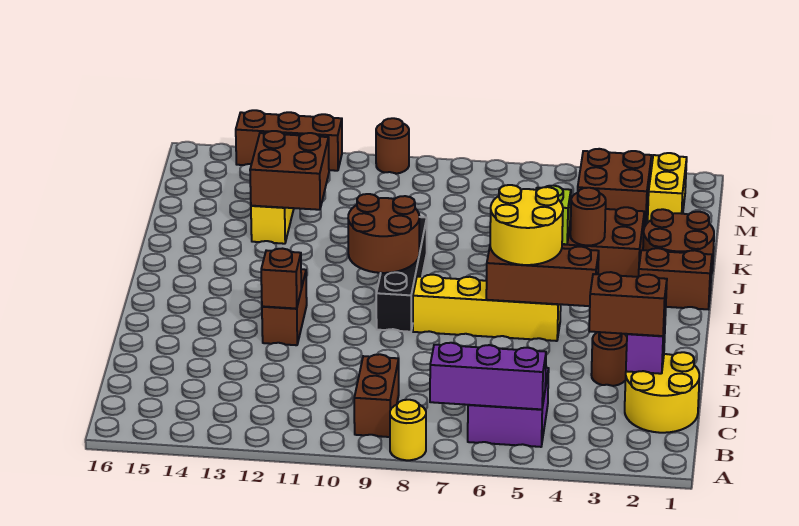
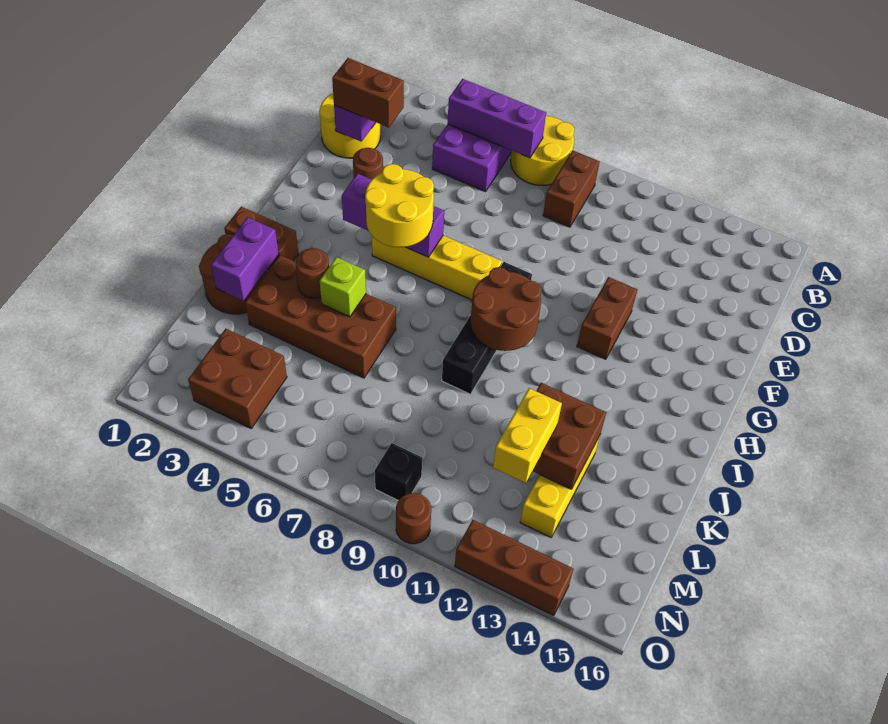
yellow 1x1 round brick [390,400,426,460] -> yellow 2x2 round brick [511,116,574,185]
brown 1x1 brick [261,249,301,309] -> none
brown 1x3 brick [486,247,599,306] -> purple 1x3 brick [342,174,444,257]
none -> purple 1x2 brick [211,217,279,301]
yellow 1x2 brick [648,153,687,222] -> yellow 1x2 brick moved to [493,388,562,483]
none -> black 1x1 brick [375,443,422,501]

